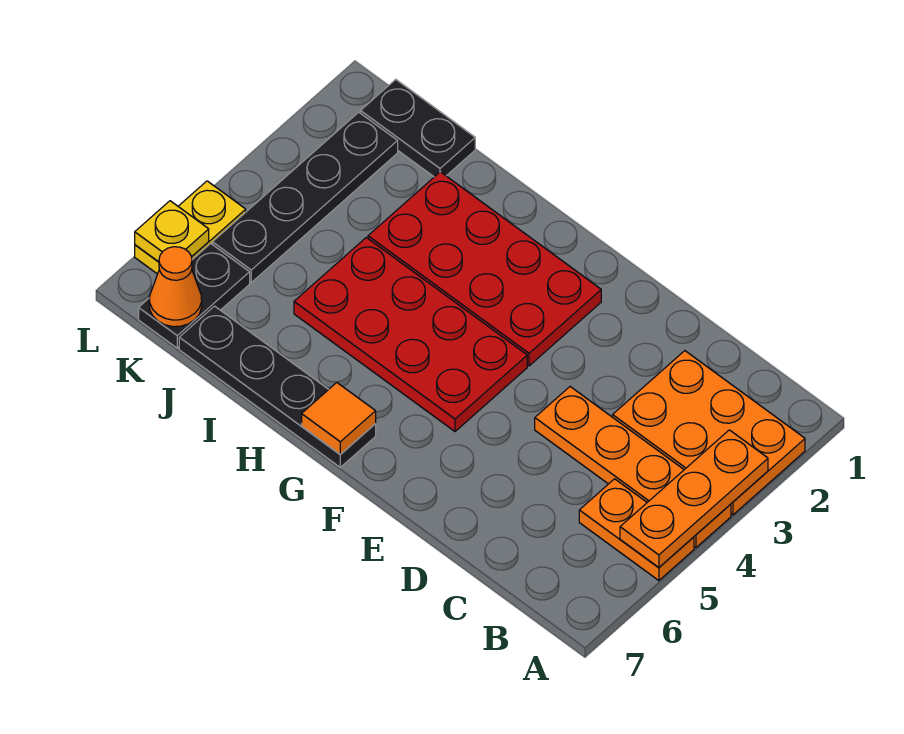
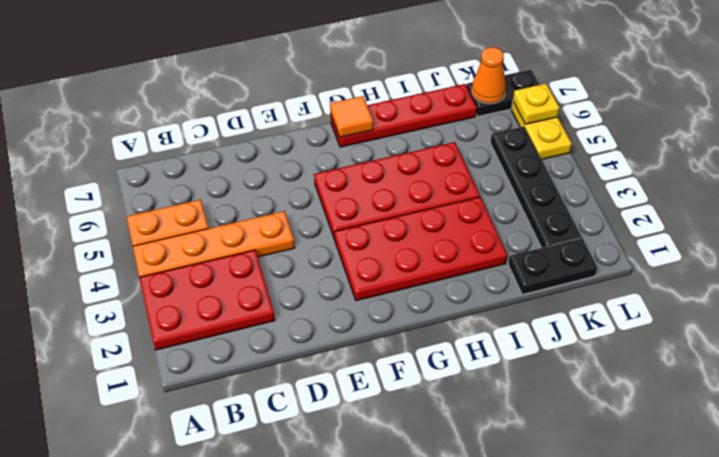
orange 2x3 plate [613,351,805,515] -> red 2x3 plate [139,250,275,350]
orange 1x3 plate [620,430,768,567] -> none
black 1x4 plate [179,306,376,467] -> red 1x4 plate [330,84,477,147]
black 1x2 plate [139,244,250,348] -> black 1x2 plate turned to [467,70,540,116]

